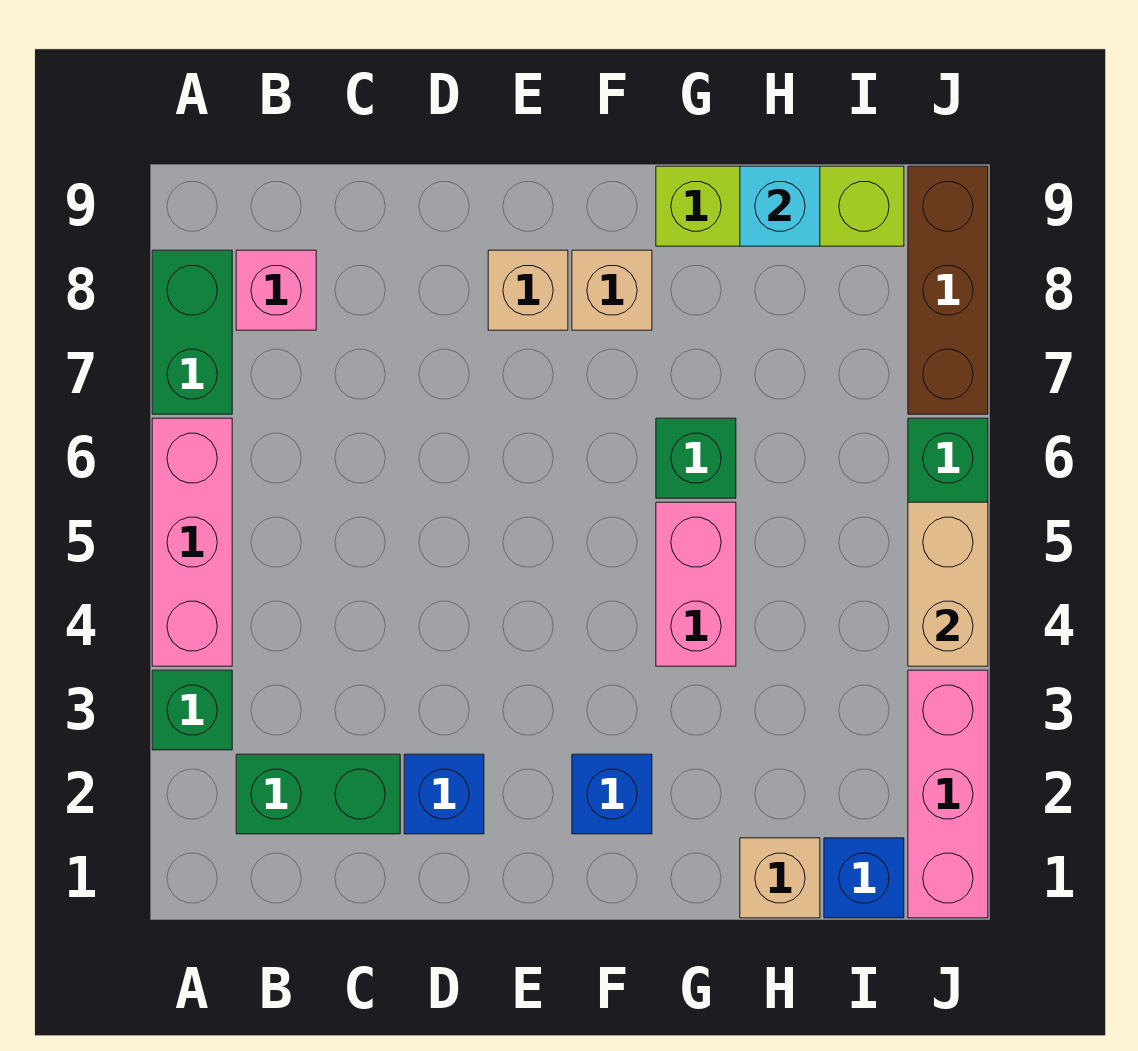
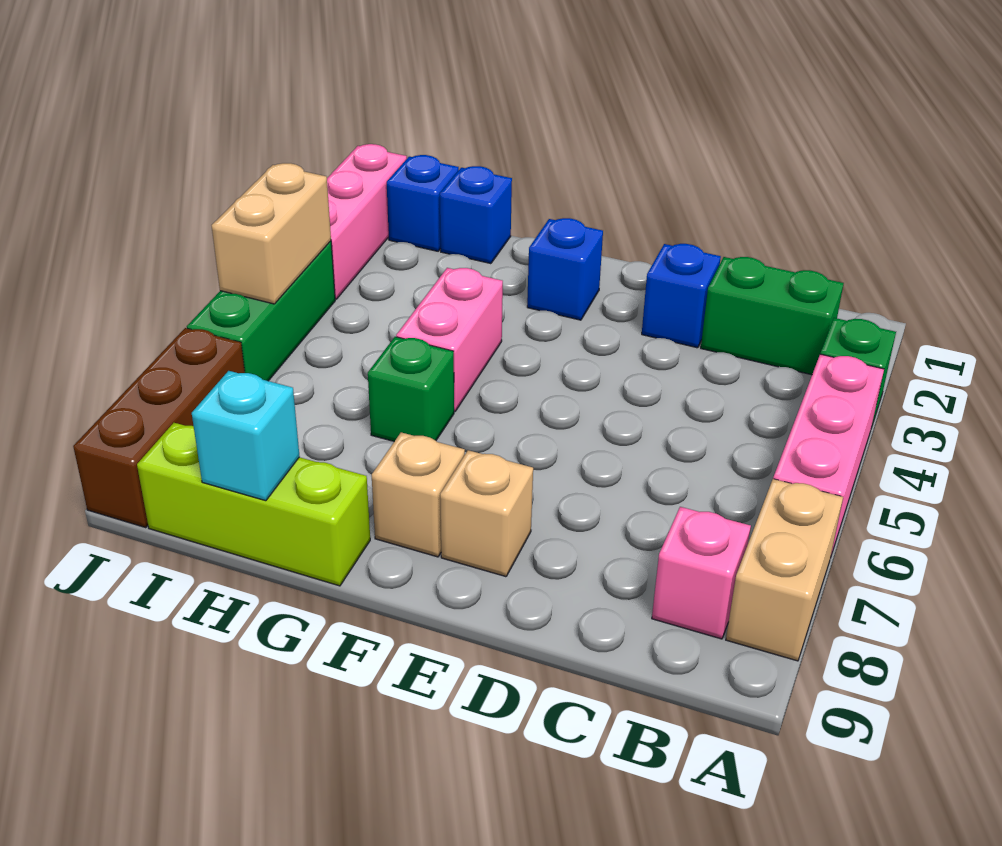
green 1x2 brick [152,250,232,414] -> tan 1x2 brick [726,479,843,661]
tan 1x1 brick [740,838,820,918] -> blue 1x1 brick [440,166,512,264]

